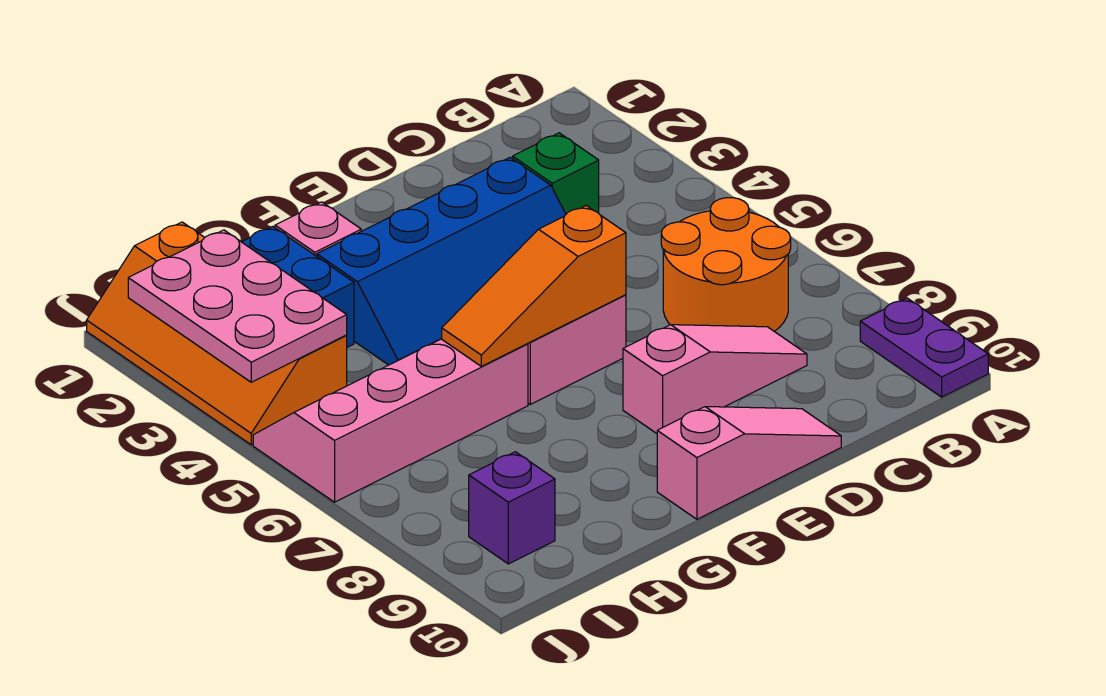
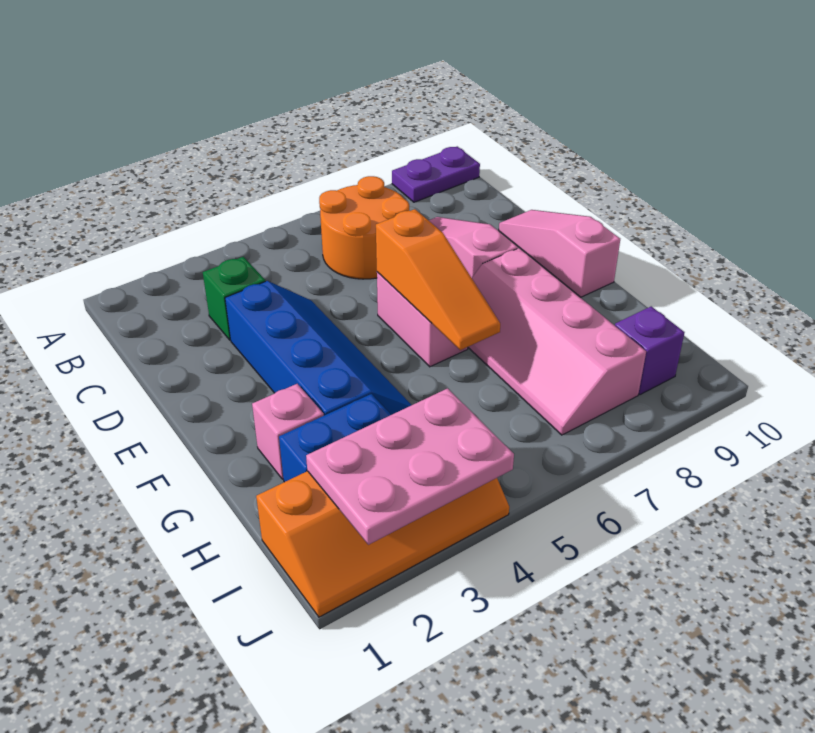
pink 2x4 slope [253,339,528,502] -> pink 2x4 slope moved to [468,248,646,435]

